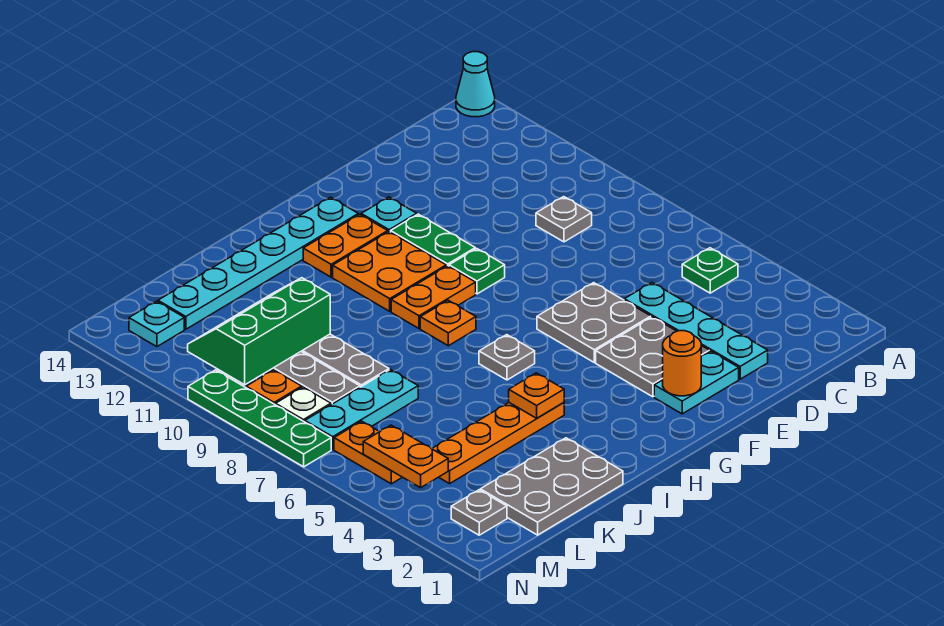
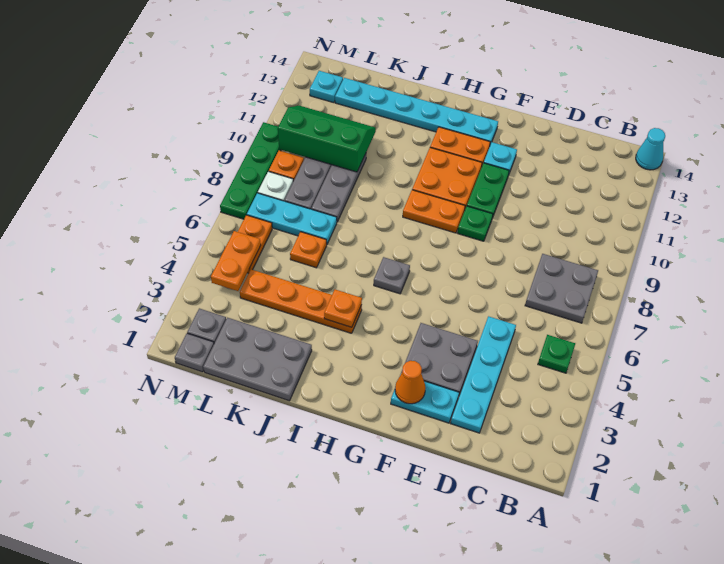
grey 1x1 plate [536,197,592,242] -> grey 1x1 plate moved to [175,333,214,372]
grey 2x2 plate [537,283,651,362] -> grey 2x2 plate moved to [525,254,598,323]
orange 1x1 round brick [663,331,701,396] -> orange 1x1 cone [395,361,425,404]
orange 1x1 plate [420,300,476,346] -> orange 1x1 plate moved to [290,232,327,268]

